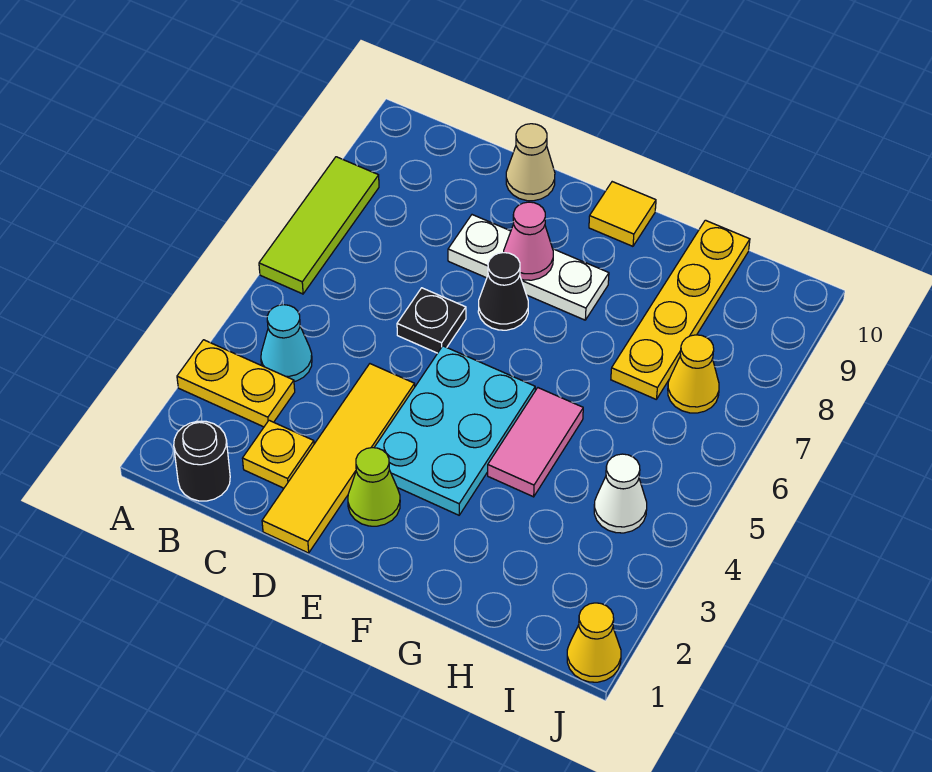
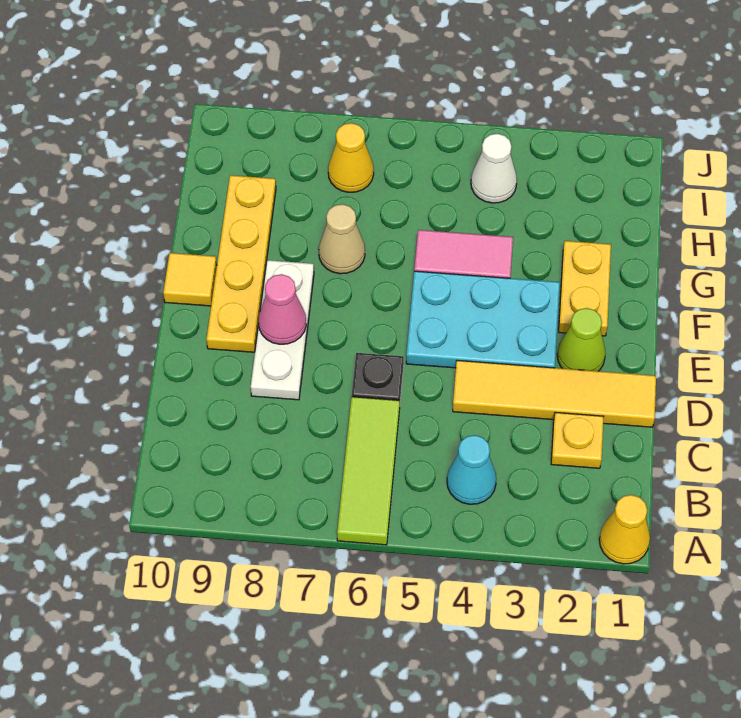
yellow 1x2 plate [177,340,295,427] -> yellow 1x2 plate moved to [559,241,611,336]
lime 1x3 tile [259,157,379,294] -> lime 1x3 tile turned to [337,397,400,545]
black 1x1 round brick [174,421,230,501] -> none
tan 1x1 cone [506,124,555,201] -> tan 1x1 cone moved to [319,204,365,274]
black 1x1 cone [478,253,528,330] -> none
yellow 1x4 plate [611,220,750,399] -> yellow 1x4 plate turned to [206,175,276,352]
yellow 1x1 cone [567,603,621,682] -> yellow 1x1 cone moved to [599,495,650,564]

